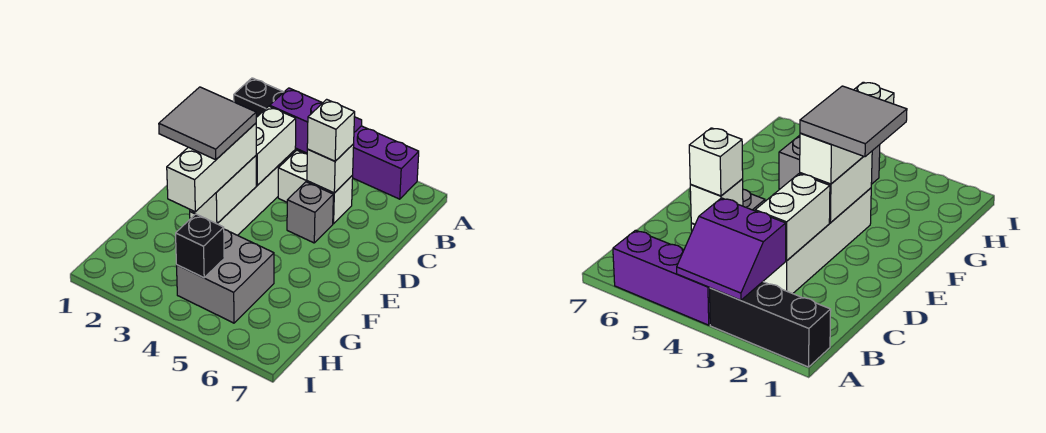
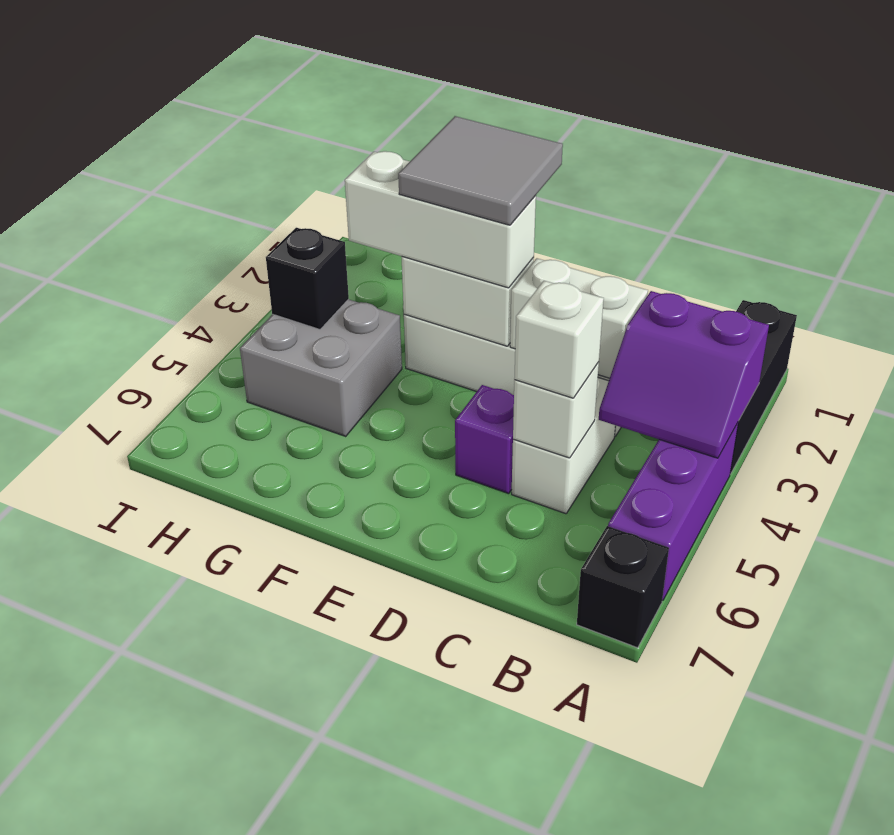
purple 2x2 slope [270,88,362,153] -> purple 2x2 slope turned to [599,291,769,458]
none -> black 1x1 brick [577,526,669,648]
grey 1x1 brick [287,182,333,243] -> purple 1x1 brick [455,385,514,494]

